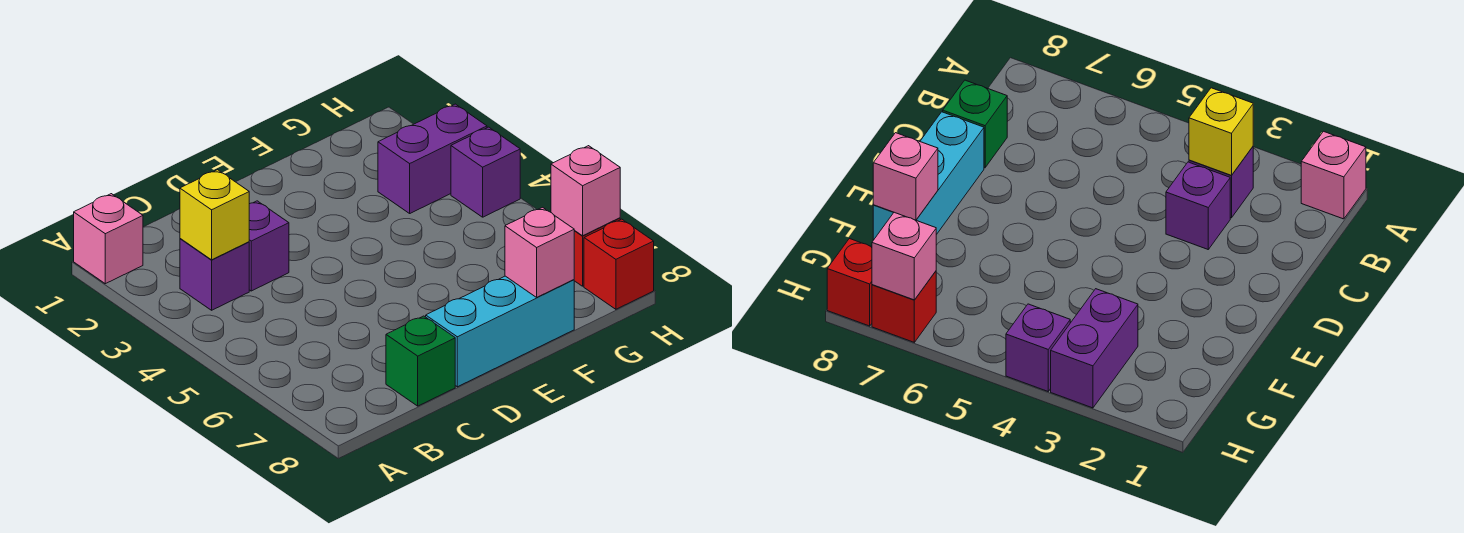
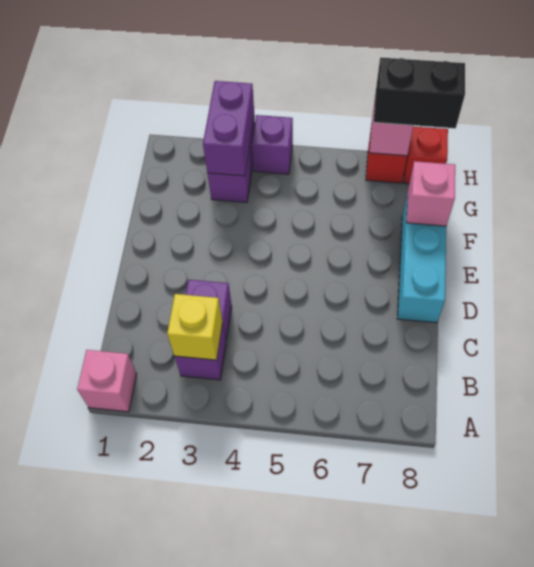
green 1x1 brick [386,316,455,406] -> none
none -> purple 1x2 brick [203,81,254,176]
none -> black 1x2 brick [374,58,465,128]

